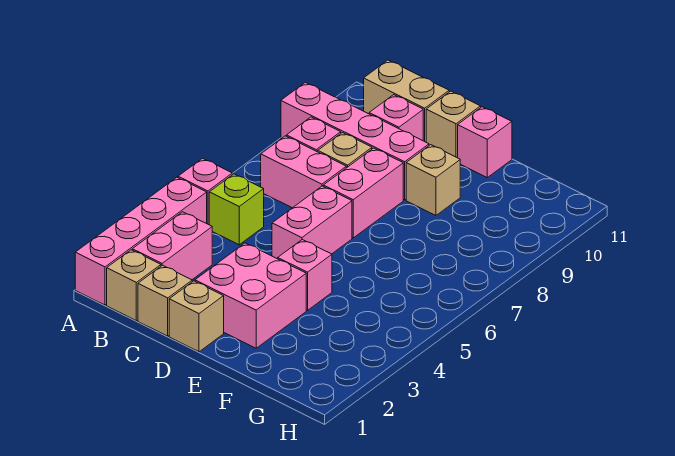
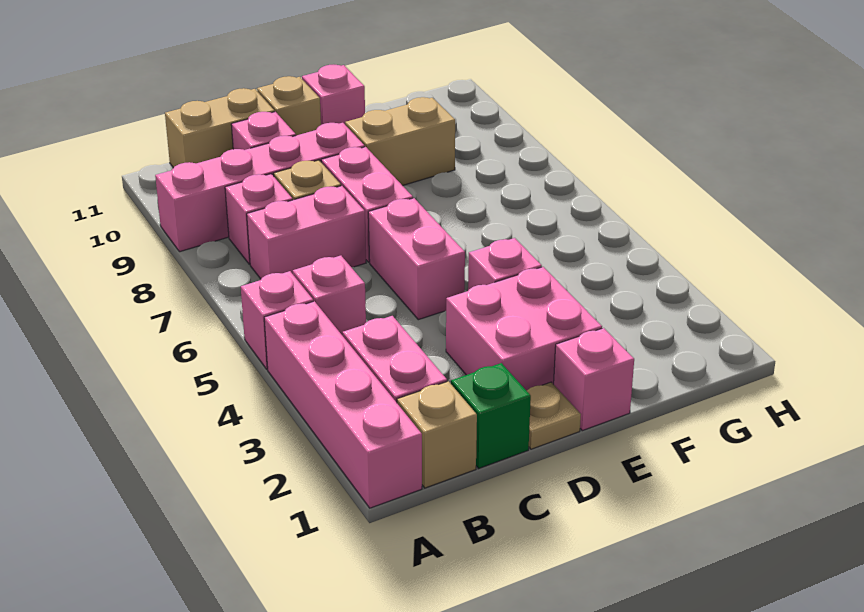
lime 1x1 brick [209,174,264,245] -> pink 1x1 brick [293,256,366,336]
tan 1x1 brick [138,265,192,336] -> green 1x1 brick [451,363,531,468]
tan 1x1 brick [169,281,224,352] -> tan 1x1 plate [527,382,581,449]
none -> pink 1x1 brick [554,328,634,431]
tan 1x1 brick [406,145,460,215] -> tan 1x2 brick [345,97,455,186]

